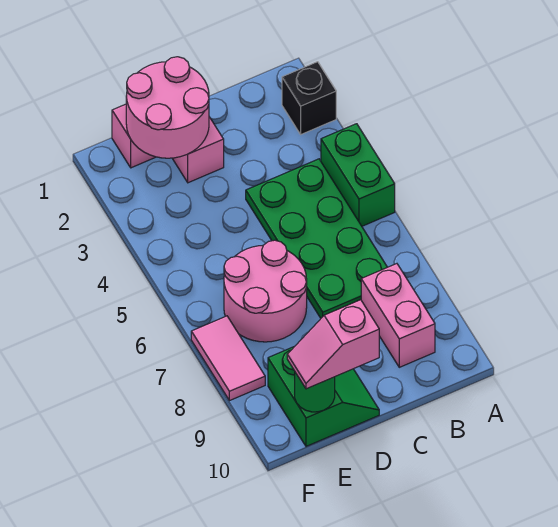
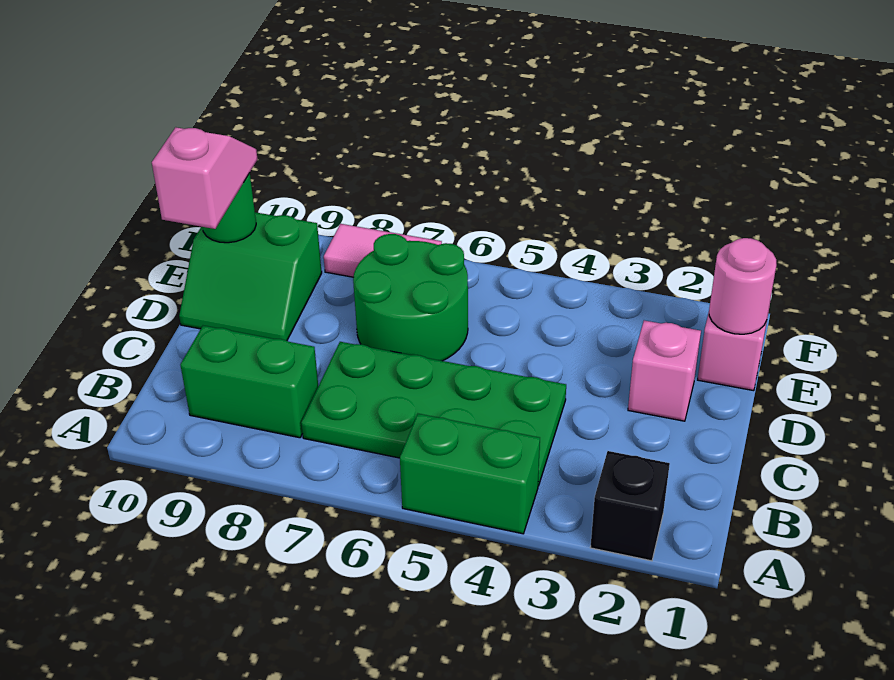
pink 1x2 brick [361,264,435,367] -> green 1x2 brick [181,326,318,438]
pink 2x2 round brick [126,57,209,158] -> pink 1x1 round brick [709,238,776,334]
pink 2x2 round brick [224,240,307,342] -> green 2x2 round brick [353,234,468,361]

